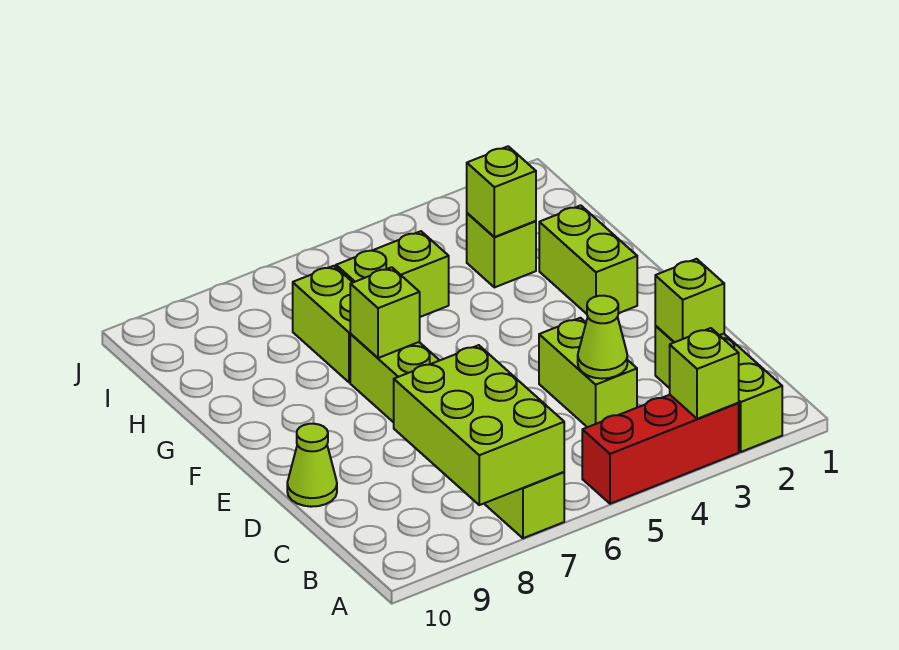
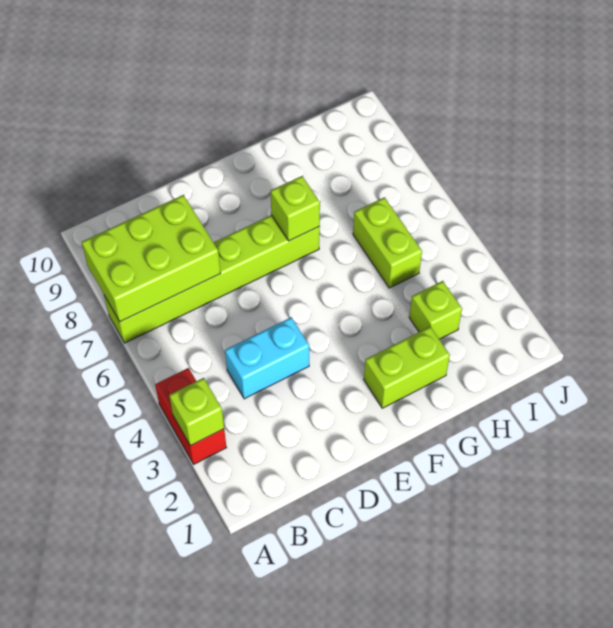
lime 1x3 brick [655,325,782,452] -> none
red 1x3 brick [582,395,739,504] -> red 1x2 brick [155,368,226,464]
lime 1x1 brick [655,259,724,342] -> none
lime 1x2 brick [539,318,637,427] -> cyan 1x2 brick [225,317,309,399]
lime 1x1 cone [578,296,627,379] -> none
lime 1x1 cone [287,424,337,507] -> none
lime 1x2 brick [293,266,353,382] -> none
lime 1x1 brick [467,146,536,237] -> none

